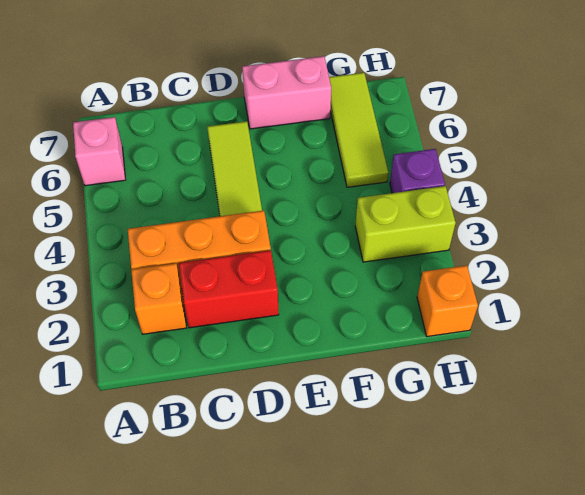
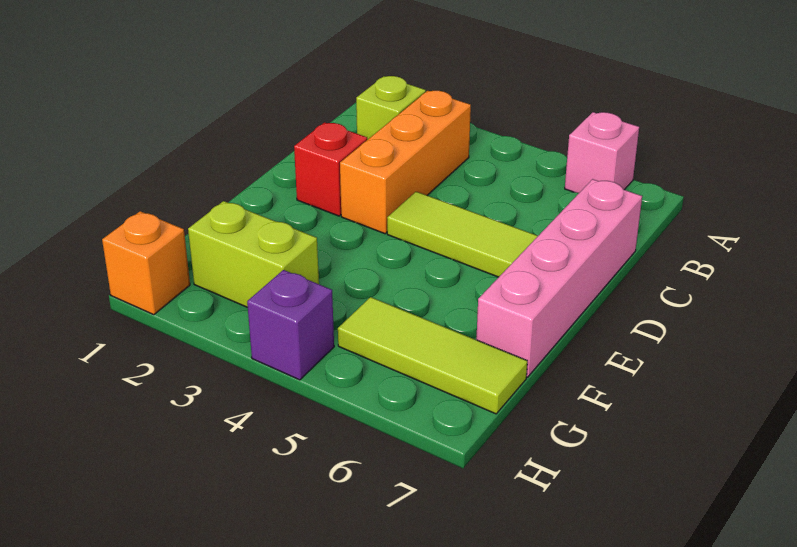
orange 1x1 brick [131,263,186,334] -> lime 1x1 brick [356,76,426,140]
red 1x2 brick [179,250,279,328] -> red 1x1 brick [294,122,367,216]
pink 1x2 brick [242,56,331,129] -> pink 1x4 brick [476,179,642,377]
lime 1x2 brick [355,186,456,262] -> lime 1x2 brick turned to [188,201,319,307]

